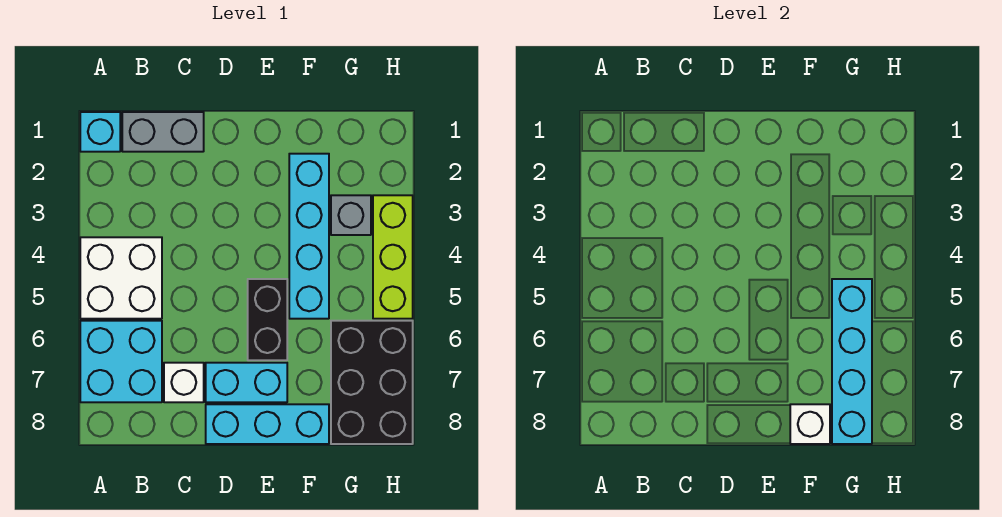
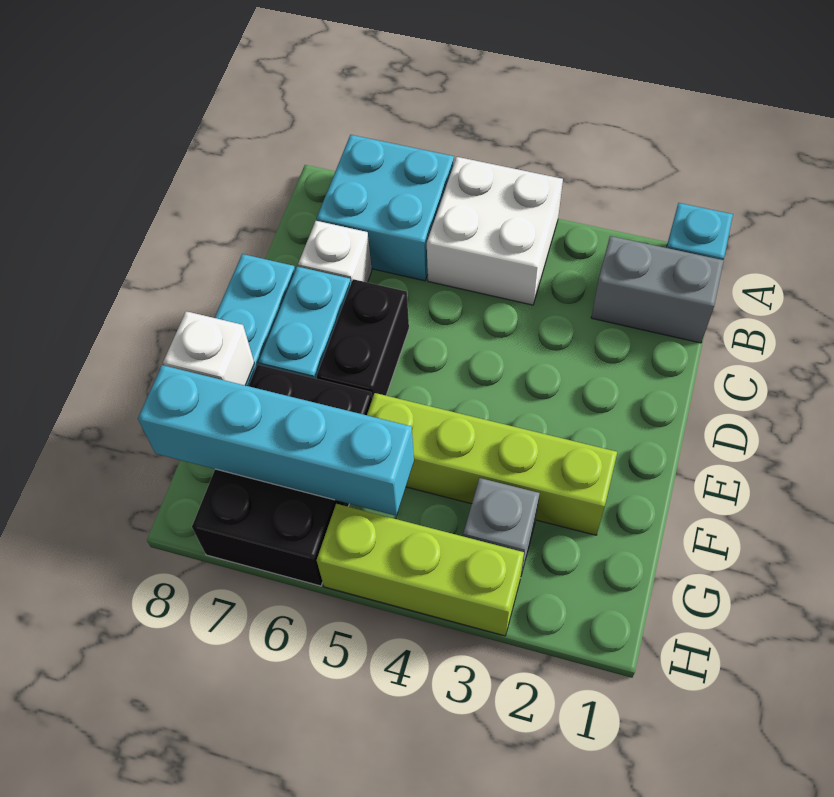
grey 1x2 brick [122,112,204,152] -> grey 1x2 brick turned to [591,236,724,343]
black 1x2 brick [248,279,287,360] -> black 1x2 brick turned to [317,279,409,398]
cyan 1x4 brick [289,154,329,319] -> lime 1x4 brick [367,393,617,535]
black 2x3 brick [331,321,413,444] -> black 2x3 brick turned to [192,365,372,586]

